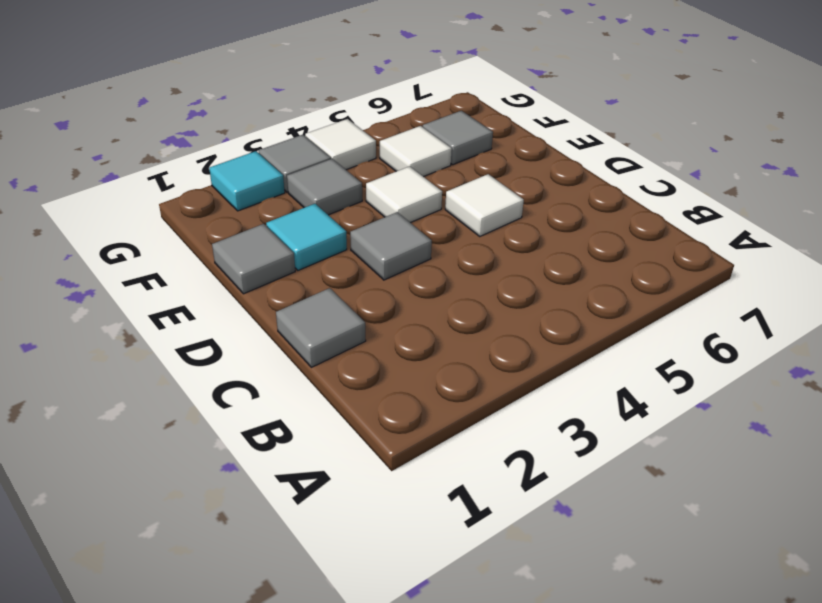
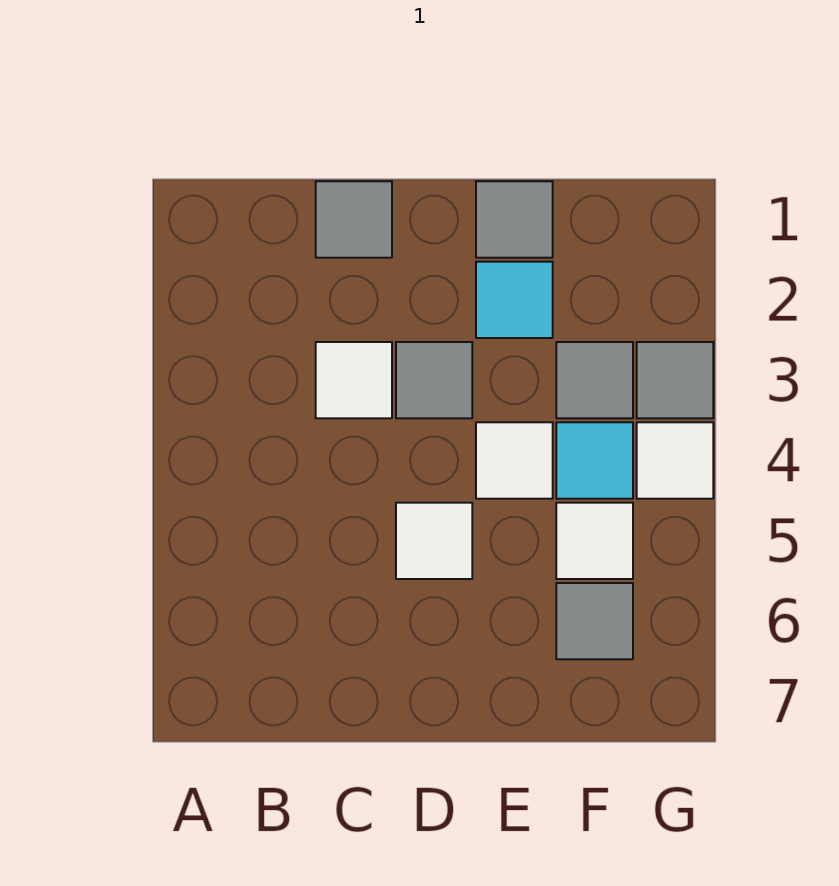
none -> white 1x1 tile [316,342,392,418]
cyan 1x1 tile [209,151,285,211] -> cyan 1x1 tile moved to [556,422,633,499]

